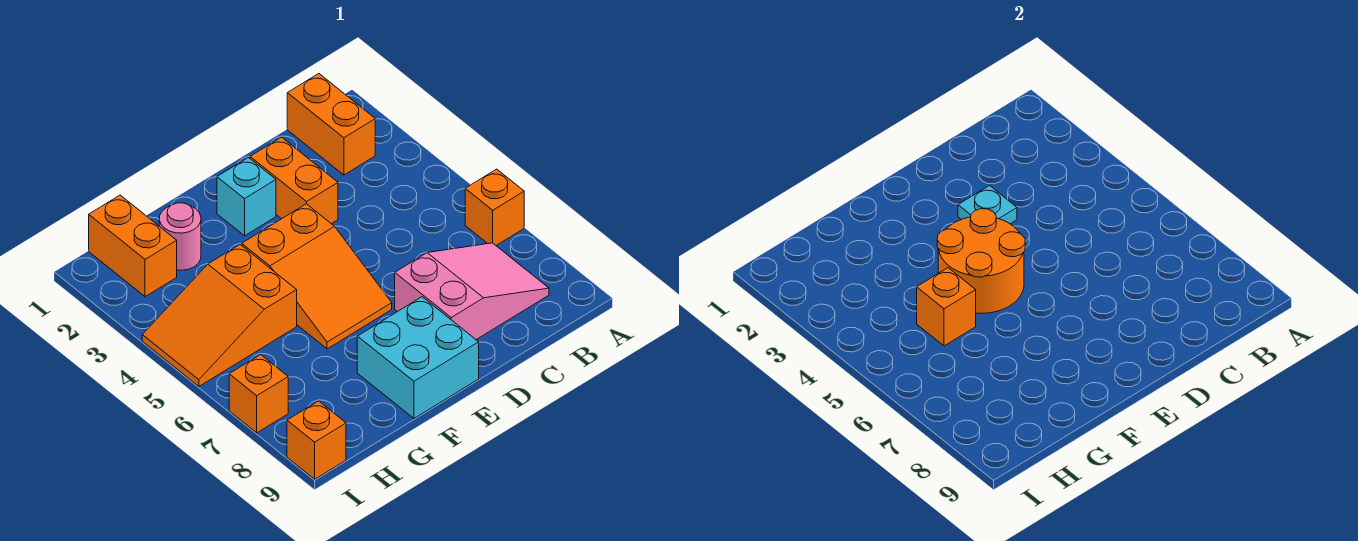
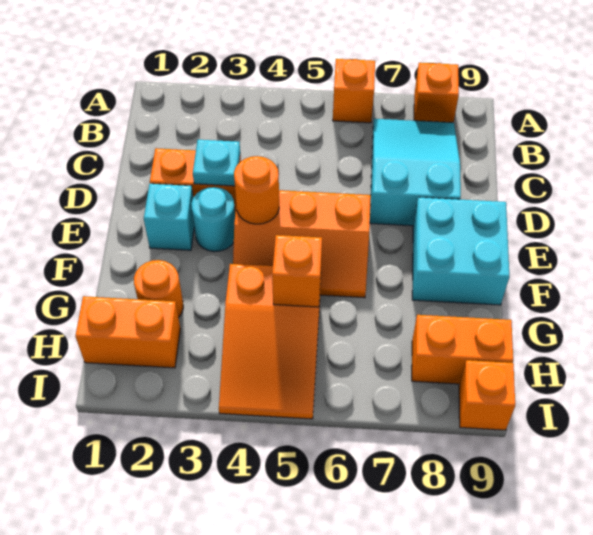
orange 1x2 brick [287,74,375,175] -> orange 1x2 brick moved to [412,315,513,384]
pink 2x3 slope [395,243,549,340] -> cyan 2x3 slope [370,119,461,226]
none -> cyan 1x1 round brick [191,187,235,252]
orange 2x3 slope [242,204,392,349] -> orange 2x3 slope turned to [233,190,371,298]
orange 2x2 round brick [937,209,1025,313] -> orange 1x1 round brick [234,156,279,224]
pink 1x1 round brick [159,203,201,270] -> orange 1x1 round brick [134,260,183,318]
orange 1x1 brick [229,355,288,433] -> orange 1x1 brick moved to [414,63,459,123]

